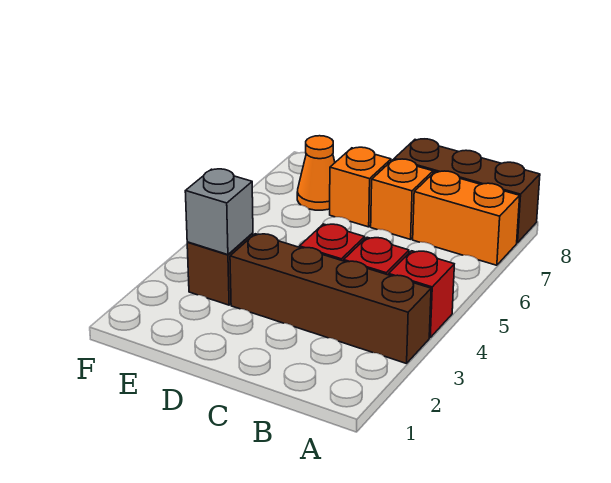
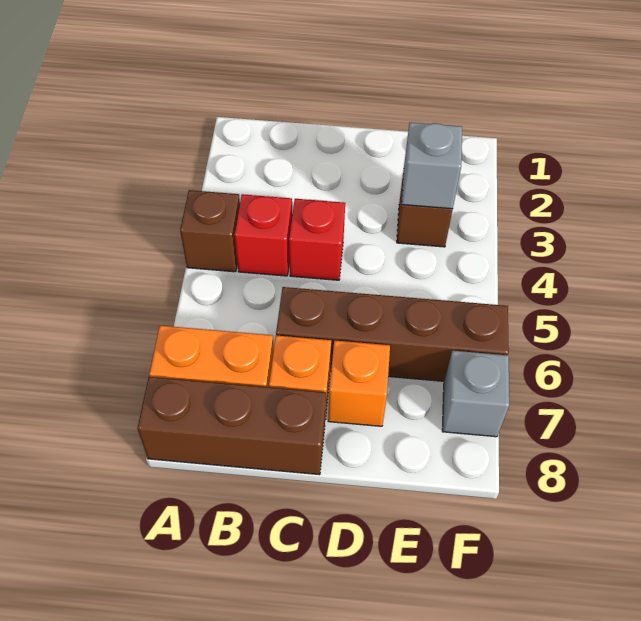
brown 1x4 brick [230,234,431,364] -> brown 1x4 brick moved to [276,287,509,381]
red 1x1 brick [389,251,454,338] -> brown 1x1 brick [180,190,240,272]
orange 1x1 cone [297,136,335,210] -> none
none -> grey 1x1 brick [442,351,509,437]

